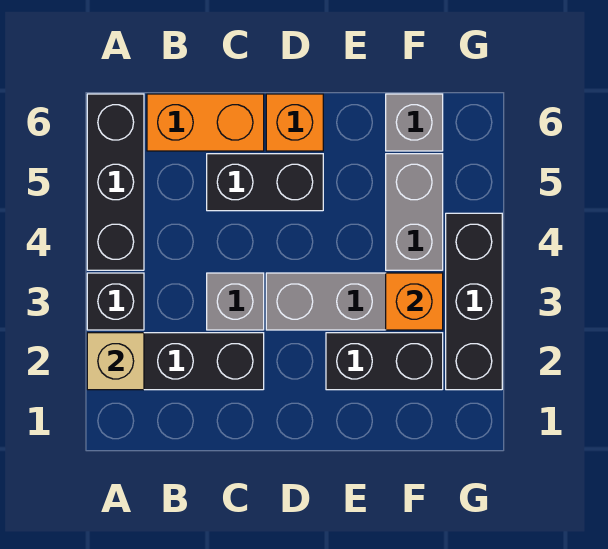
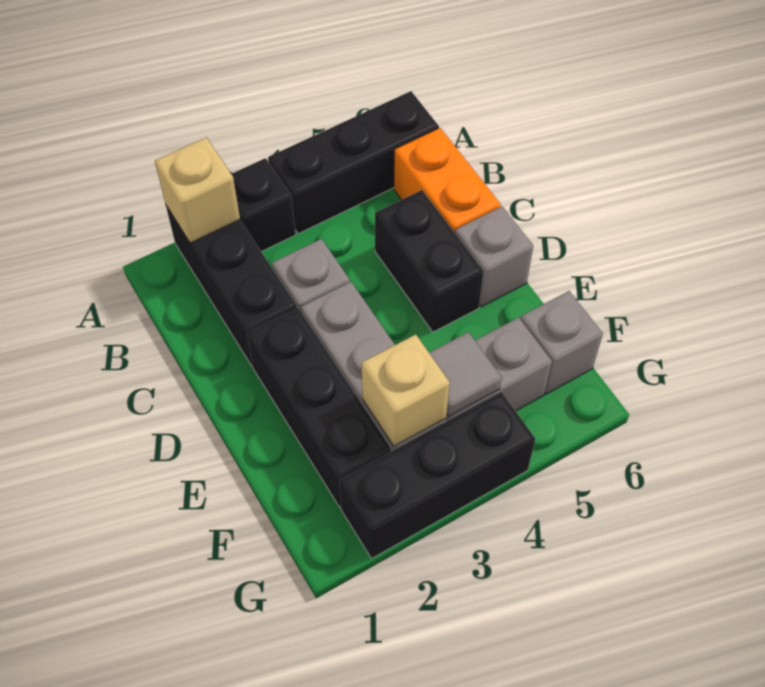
orange 1x1 brick [266,94,323,151] -> grey 1x1 brick [455,206,533,307]
black 1x2 brick [326,333,443,390] -> black 1x3 brick [247,308,391,507]
orange 1x1 brick [386,273,443,330] -> tan 1x1 brick [362,335,450,446]
none -> grey 1x1 tile [429,332,502,417]

